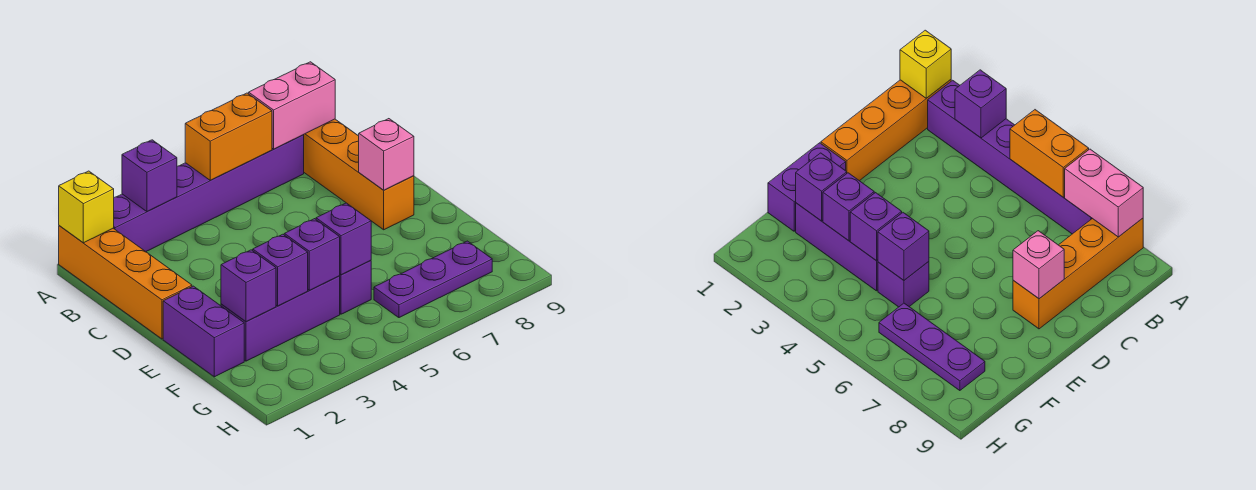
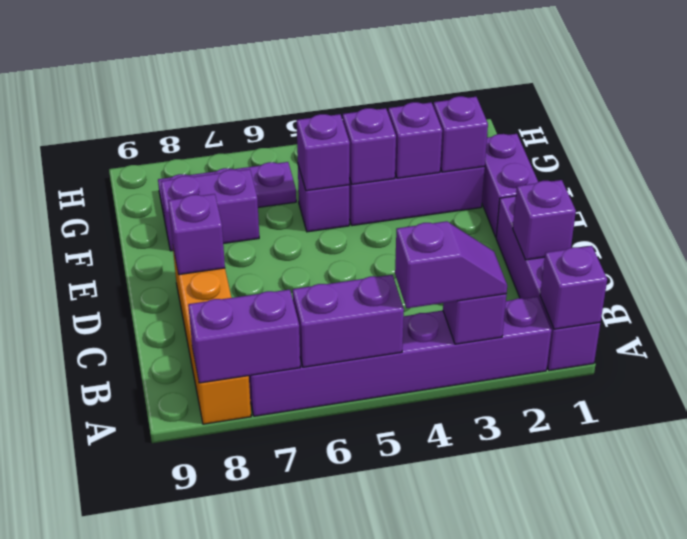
orange 1x4 brick [59,226,192,339] -> purple 1x4 brick [496,196,600,371]
yellow 1x1 brick [59,171,114,243] -> purple 1x1 brick [540,246,607,329]
none -> purple 1x2 slope [395,221,507,308]
orange 1x2 brick [185,93,272,180] -> purple 1x2 brick [293,275,404,367]
pink 1x2 brick [249,62,335,149] -> purple 1x2 brick [188,289,300,383]
none -> purple 1x1 brick [513,180,576,260]
pink 1x1 brick [359,119,414,190] -> purple 1x1 brick [168,194,225,275]
none -> purple 1x2 brick [161,169,259,251]

